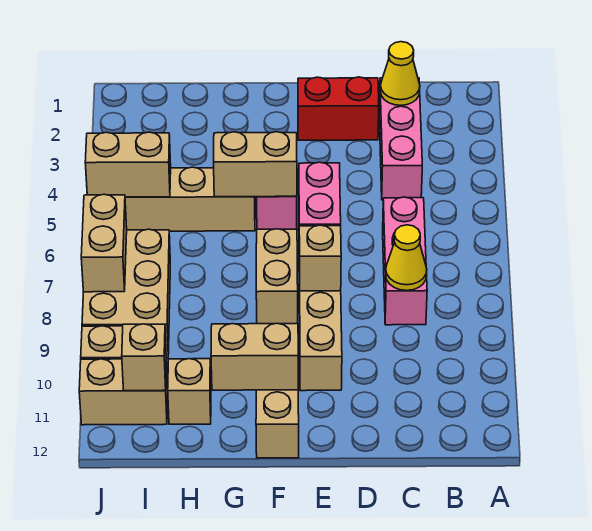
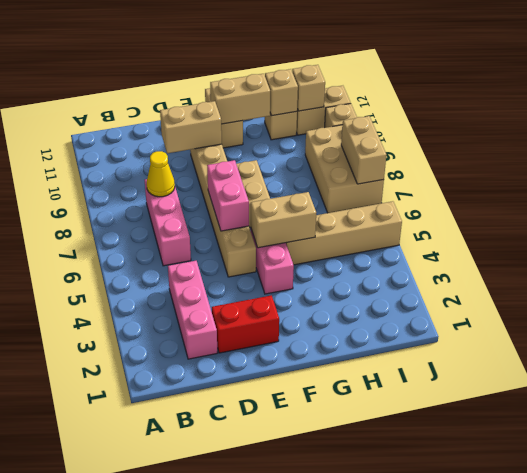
yellow 1x1 cone [380,42,420,105] -> none
tan 1x1 brick [299,225,341,291] -> tan 1x1 brick moved to [265,69,298,116]
tan 1x2 brick [85,132,171,197] -> tan 1x2 brick moved to [160,101,222,153]

